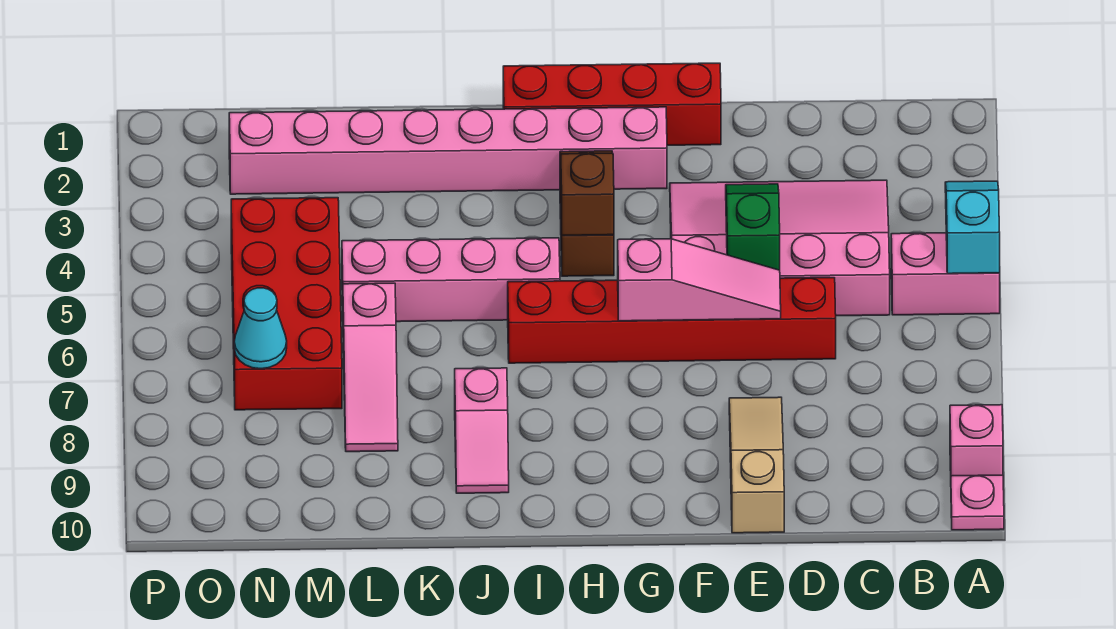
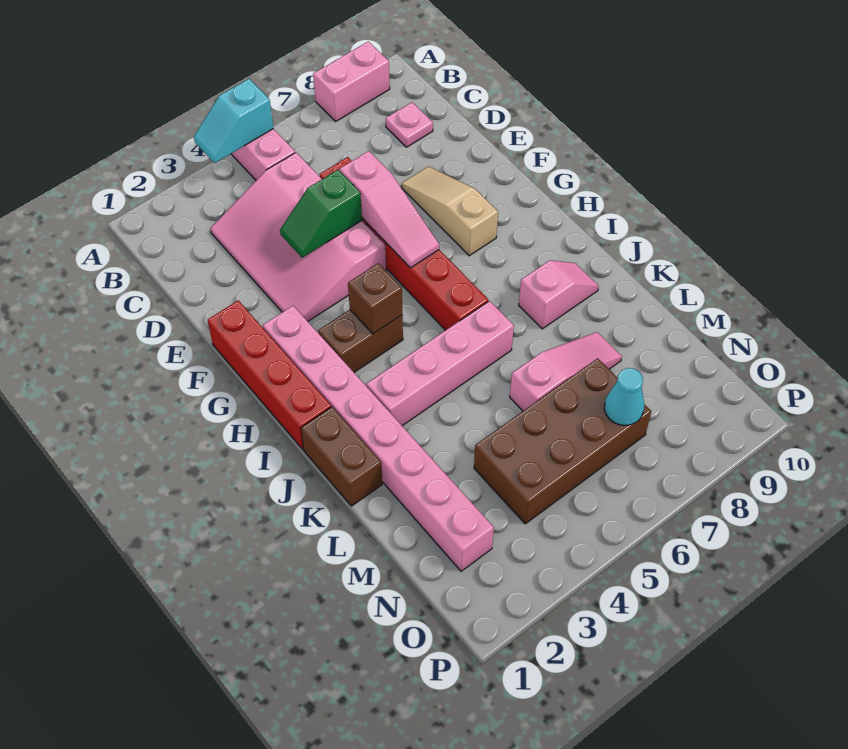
pink 1x1 brick [950,405,1003,476] -> pink 1x2 brick [313,42,390,121]
pink 1x1 plate [951,475,1004,530] -> pink 1x1 plate moved to [386,102,433,147]
pink 1x3 slope [618,239,781,321] -> pink 1x3 slope turned to [340,151,439,268]
tan 1x3 slope [729,397,784,533] -> tan 1x3 slope turned to [401,166,498,256]
pink 1x4 brick [342,238,560,322] -> pink 1x4 brick turned to [366,301,514,426]
none -> brown 1x2 brick [301,407,382,506]
red 2x4 brick [231,198,342,410] -> brown 2x4 brick [474,358,651,524]

